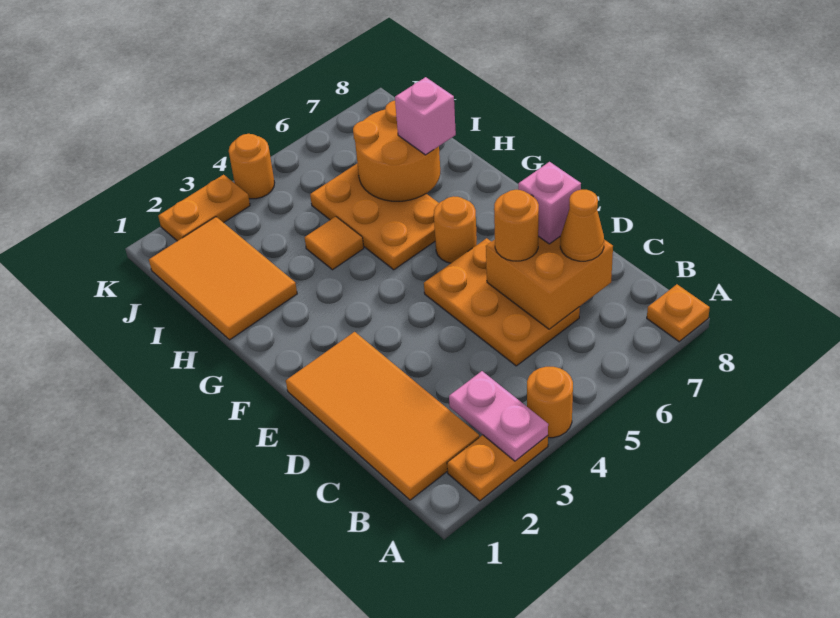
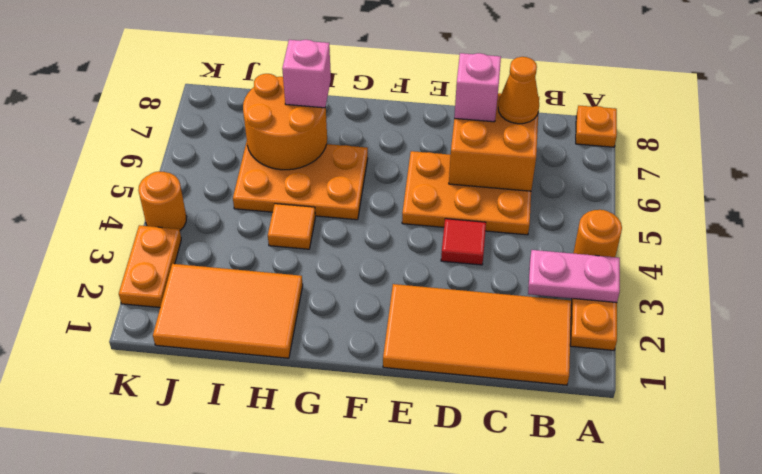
none -> red 1x1 tile [441,219,486,265]
orange 1x1 round brick [494,190,539,261] -> none
orange 1x1 round brick [434,196,477,263] -> none

